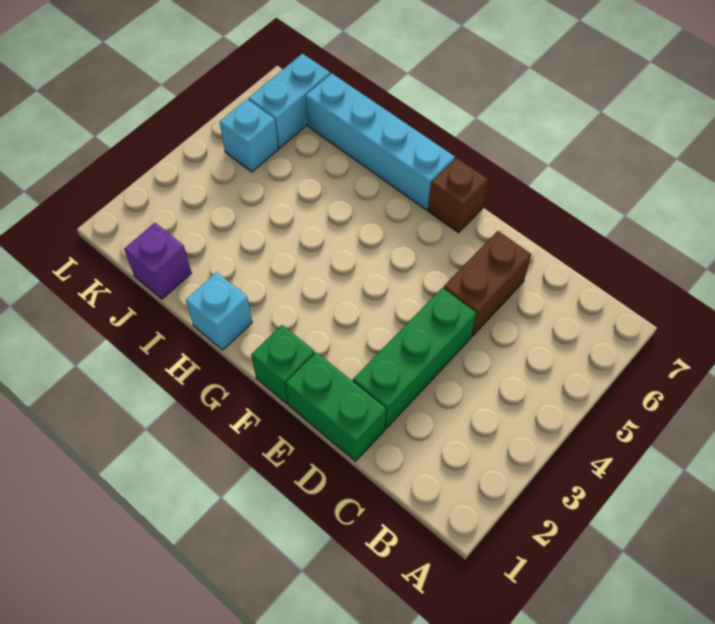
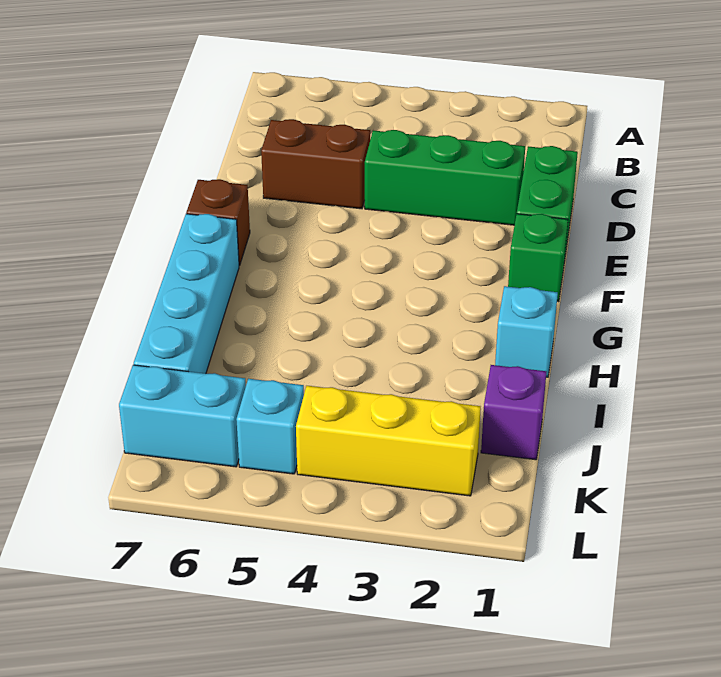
none -> yellow 1x3 brick [296,386,481,496]

